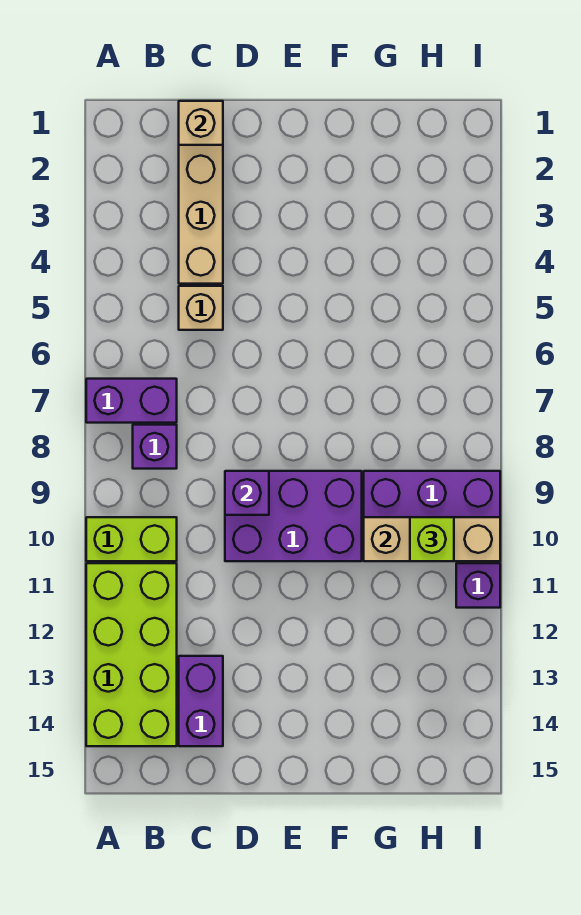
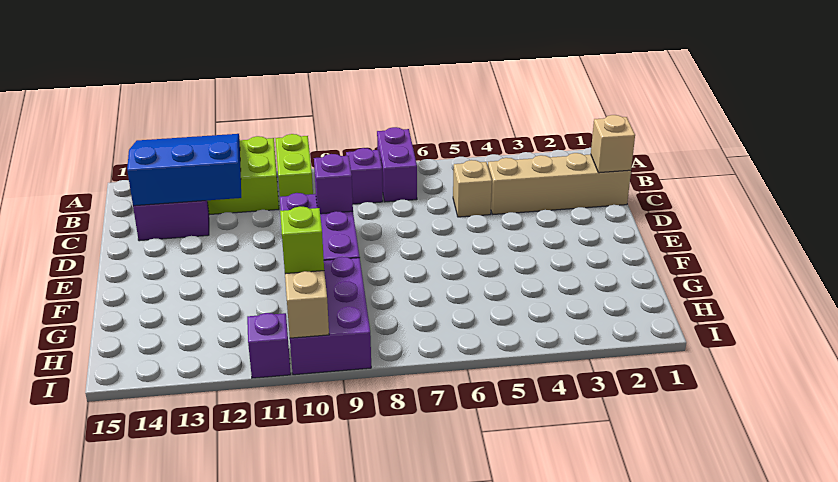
none -> blue 3x3 slope [127,134,241,206]

